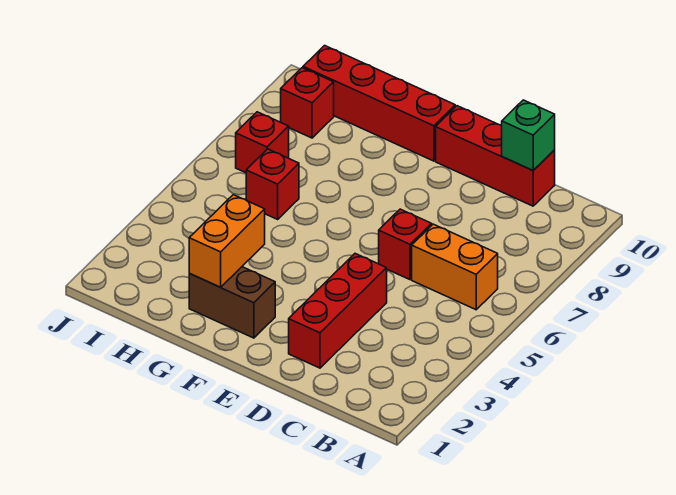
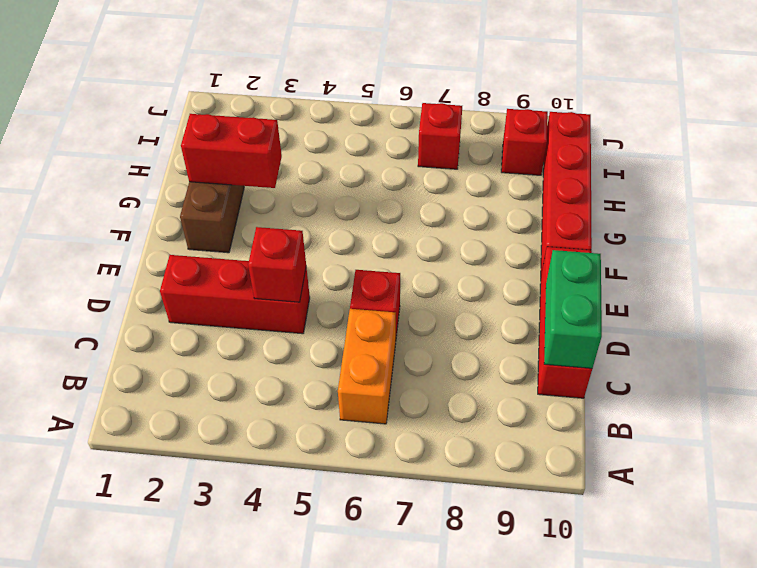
green 1x1 brick [502,100,555,170] -> green 1x2 brick [544,250,602,368]
orange 1x2 brick [189,195,265,287] -> red 1x2 brick [181,114,282,188]
red 1x1 brick [246,149,299,219] -> red 1x1 brick moved to [248,227,306,302]

